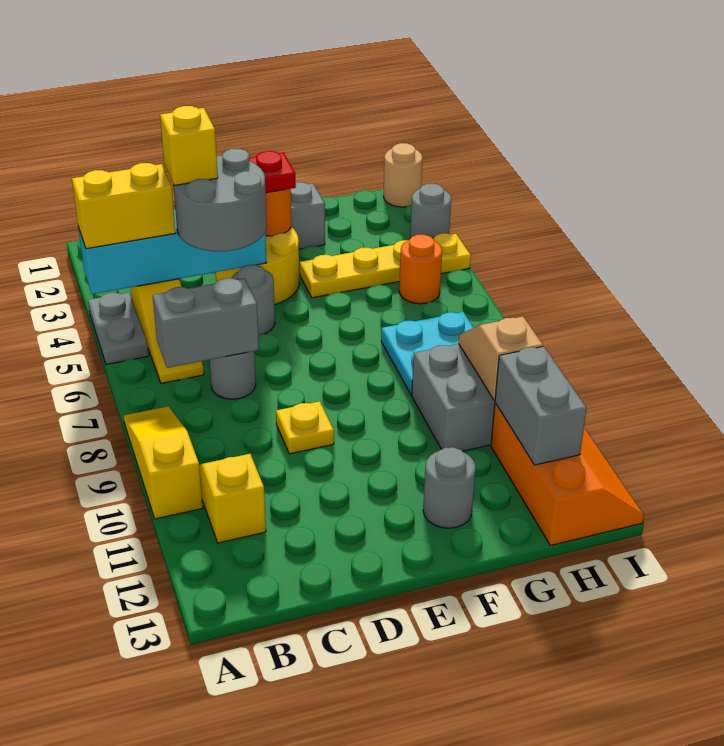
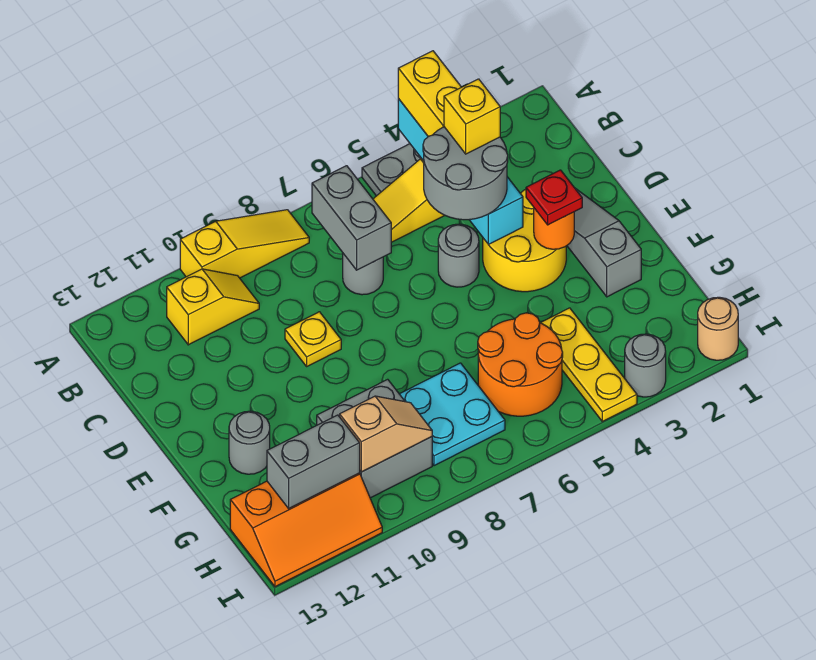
yellow 1x4 plate [300,233,471,298] -> yellow 1x3 plate [541,308,637,421]
orange 1x1 round brick [399,235,442,304] -> orange 2x2 round brick [478,313,563,416]

